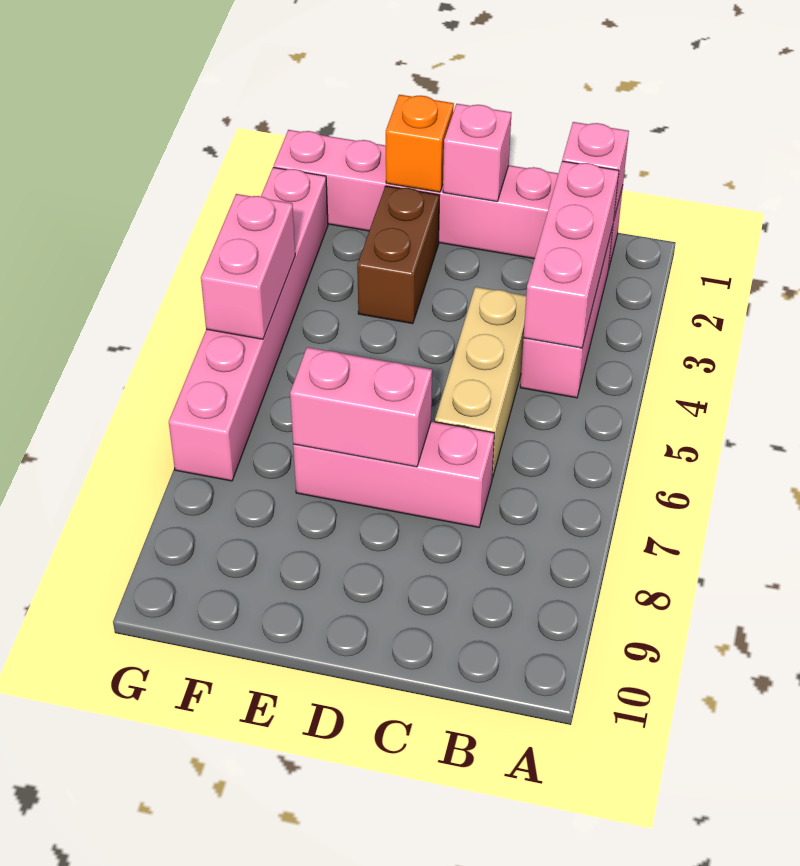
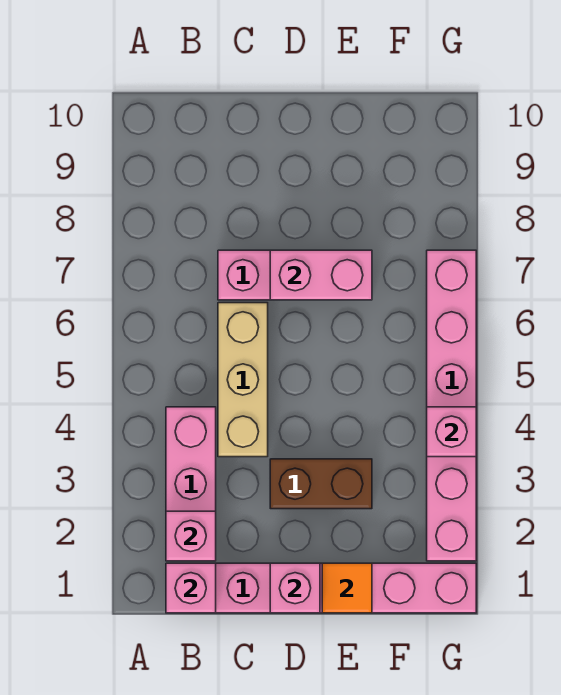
pink 1x3 brick [524,161,619,348] -> pink 1x1 brick [166,511,216,561]
orange 1x1 brick [386,95,454,192] -> orange 1x1 tile [322,563,372,613]
brown 1x2 brick [357,186,440,324] -> brown 1x2 brick turned to [270,459,372,509]
pink 1x2 brick [201,194,295,339] -> pink 1x1 brick [427,407,476,457]

